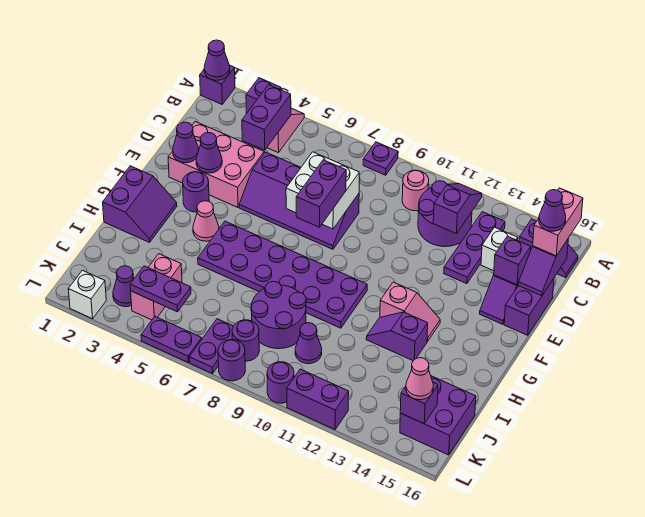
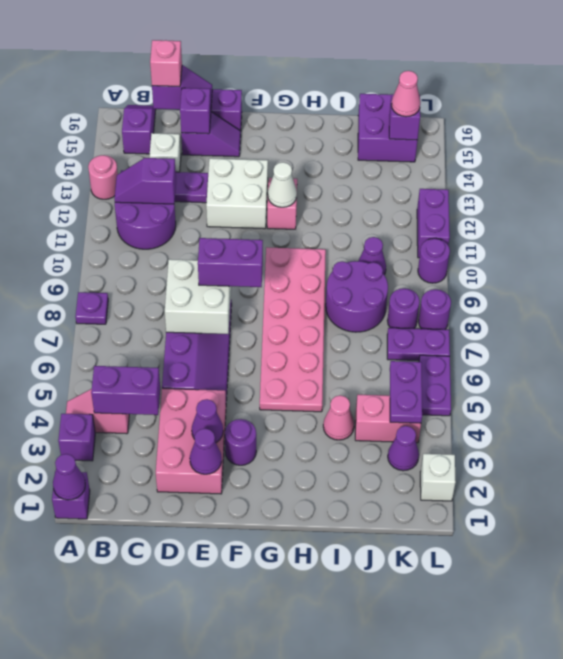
pink 1x1 round brick [402,170,429,211] -> pink 1x1 round brick moved to [88,155,118,199]
pink 1x2 brick [533,188,583,256] -> pink 1x1 brick [150,40,182,87]
purple 1x1 cone [539,190,566,231] -> none
none -> white 2x2 brick [206,158,268,229]
purple 2x2 slope [103,166,177,242] -> none
pink 1x1 cone [193,201,219,241] -> pink 1x1 cone moved to [323,395,354,440]
purple 2x6 plate [198,221,367,328] -> pink 2x6 plate [260,247,326,412]
none -> white 1x1 cone [268,162,297,207]
purple 1x2 slope [366,312,428,361] -> none

